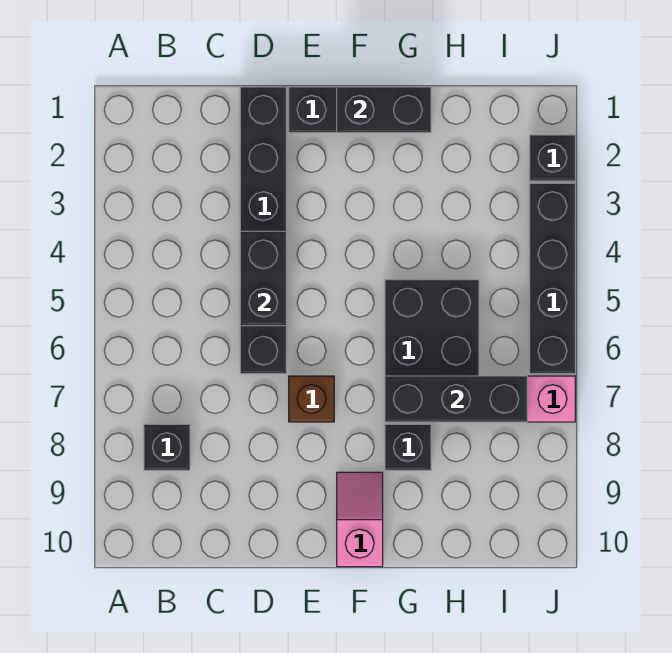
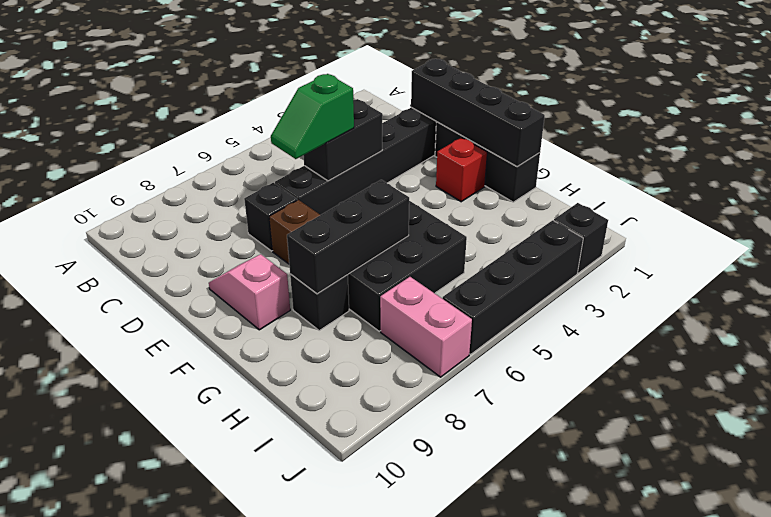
black 1x1 brick [144,424,190,470] -> black 1x1 brick moved to [244,183,297,251]
none -> green 1x2 slope [271,74,354,159]
black 1x2 brick [337,87,431,133] -> black 1x4 brick [411,59,545,167]
none -> red 1x1 brick [436,137,487,202]
pink 1x2 slope [337,472,383,567] -> pink 1x2 slope turned to [209,254,290,330]
black 1x3 brick [385,376,527,422] -> black 1x3 brick turned to [287,180,409,294]

